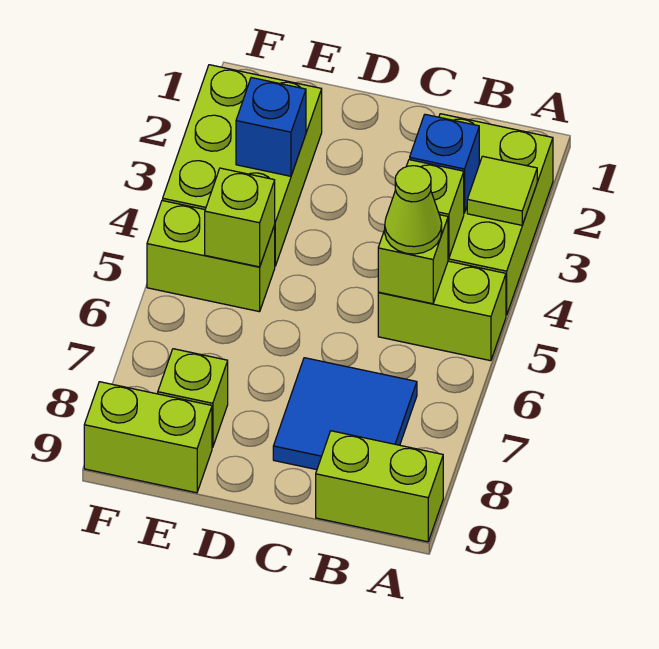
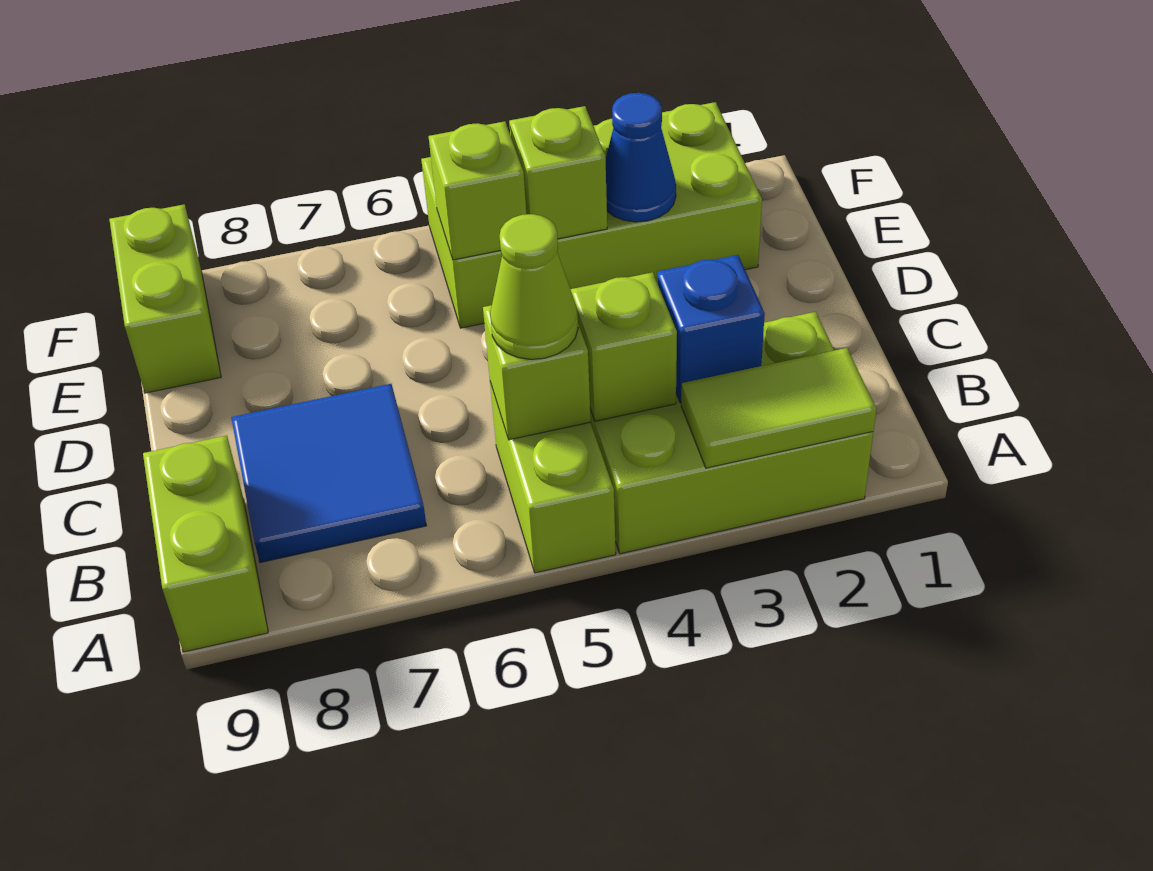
lime 1x1 tile [467,156,537,225] -> lime 1x2 tile [681,348,876,468]
blue 1x1 brick [236,78,306,176] -> blue 1x1 cone [606,93,676,222]
lime 1x1 brick [158,349,228,448] -> lime 1x1 brick moved to [509,106,607,239]

